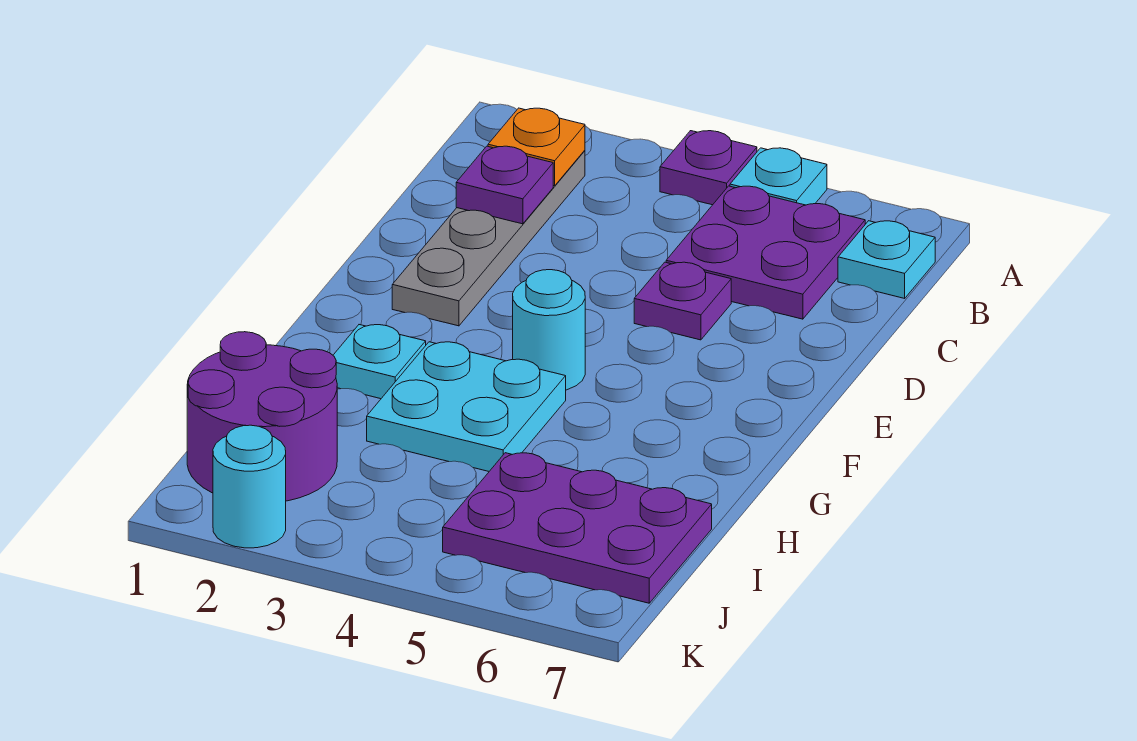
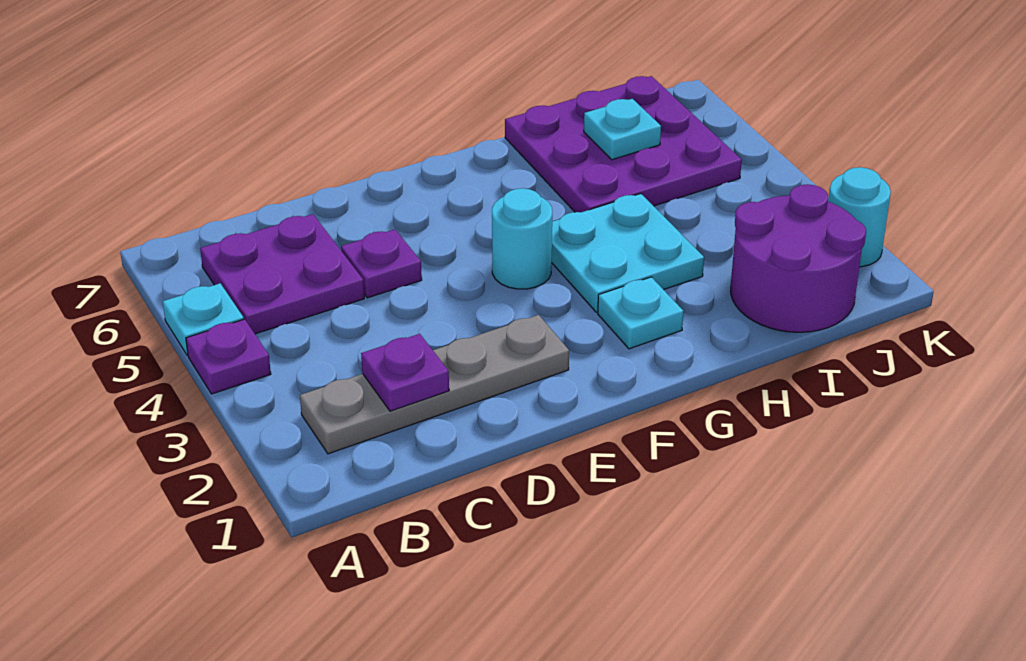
orange 1x1 plate [488,108,585,186] -> none
cyan 1x1 plate [838,221,935,298] -> cyan 1x1 plate moved to [584,99,661,160]
purple 2x3 plate [443,453,712,603] -> purple 3x3 plate [505,76,742,212]

